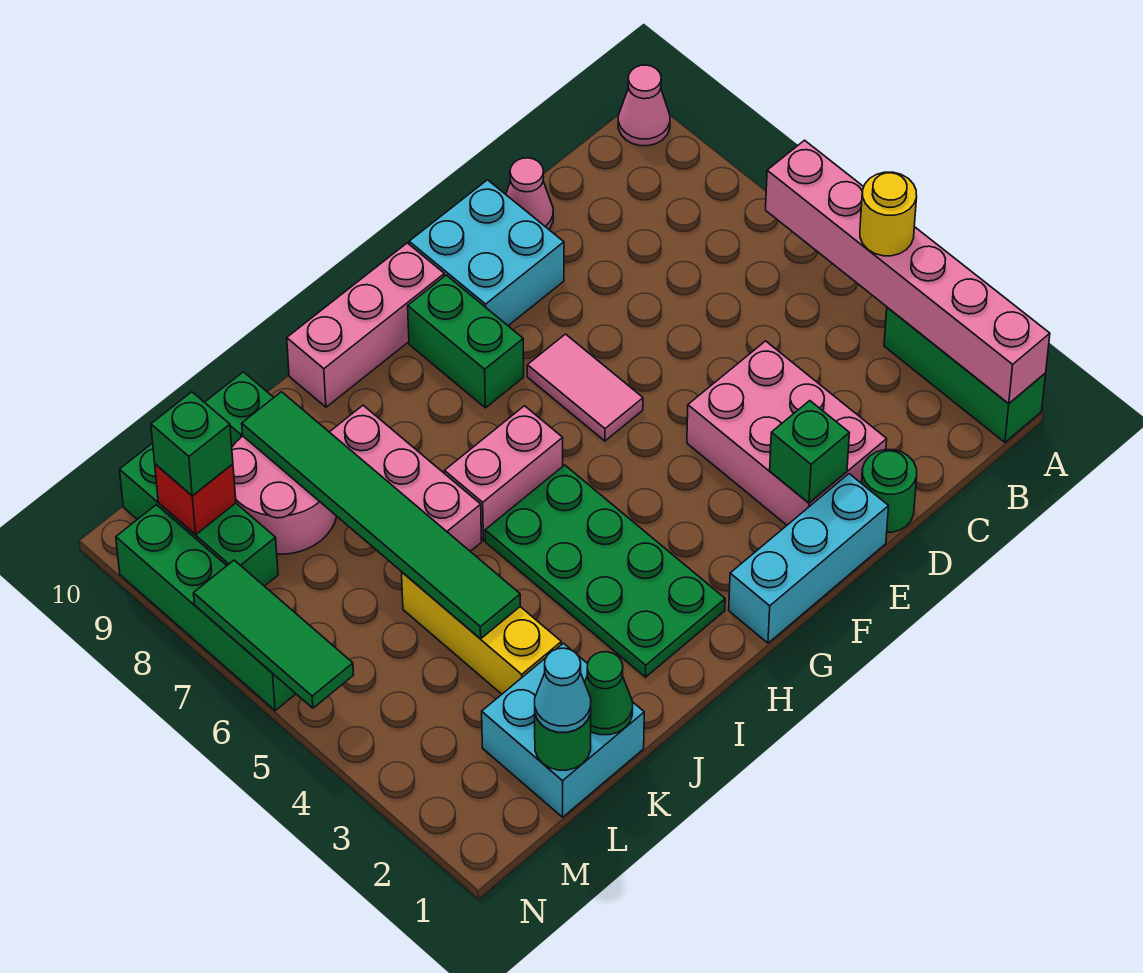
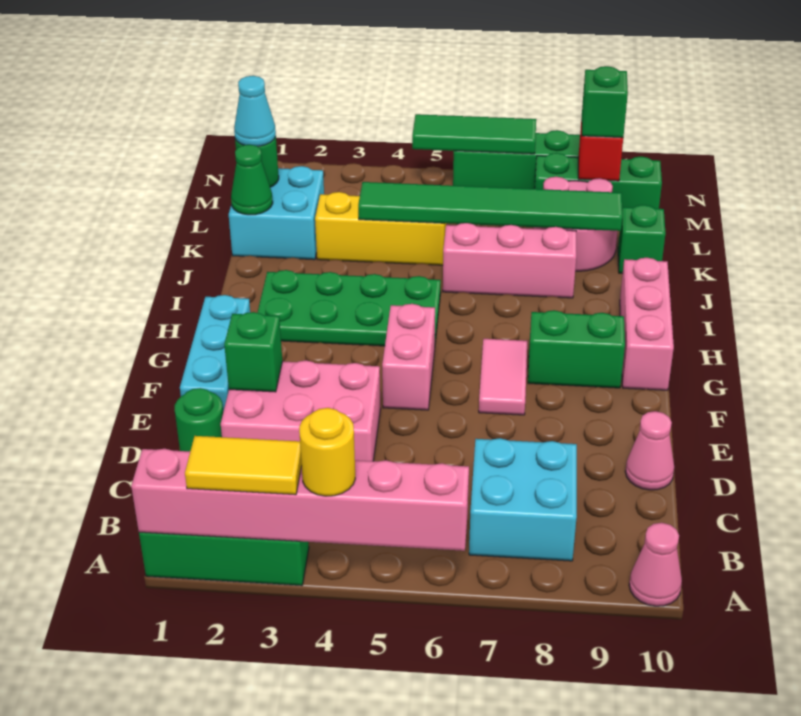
none -> yellow 1x2 tile [185,436,302,495]
cyan 2x2 brick [409,180,564,326] -> cyan 2x2 brick moved to [469,438,577,561]
pink 1x2 tile [527,334,643,441] -> pink 1x2 tile turned to [479,339,527,415]
pink 1x2 brick [445,406,563,540] -> pink 1x2 brick moved to [382,304,435,410]

